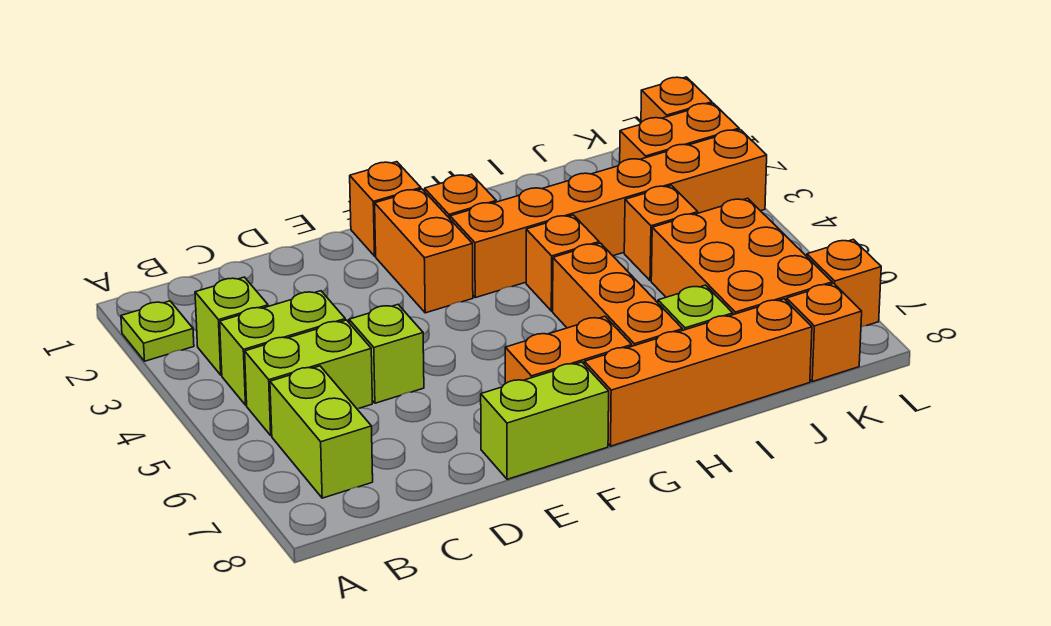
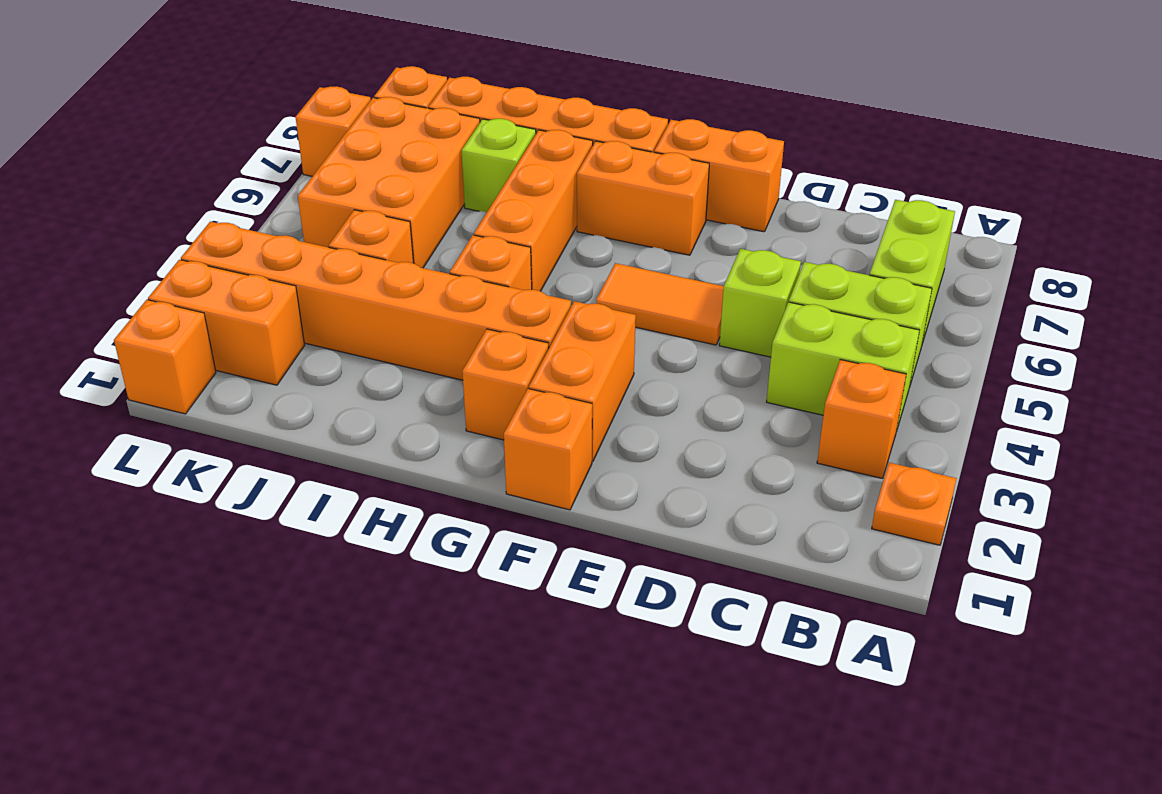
lime 1x1 plate [121,301,194,361] -> orange 1x1 plate [872,463,956,545]
lime 1x1 brick [195,277,268,375] -> orange 1x1 brick [817,360,906,479]
none -> orange 1x2 tile [596,263,724,345]
lime 1x2 brick [481,362,609,479] -> orange 1x2 brick [654,119,784,232]

